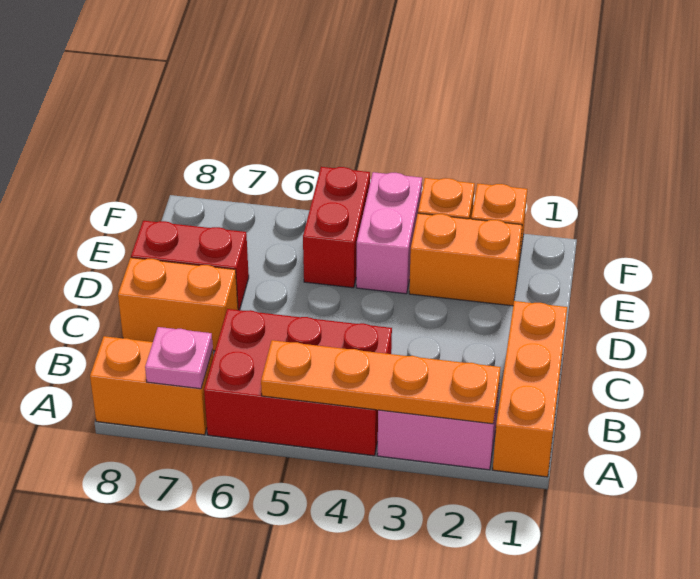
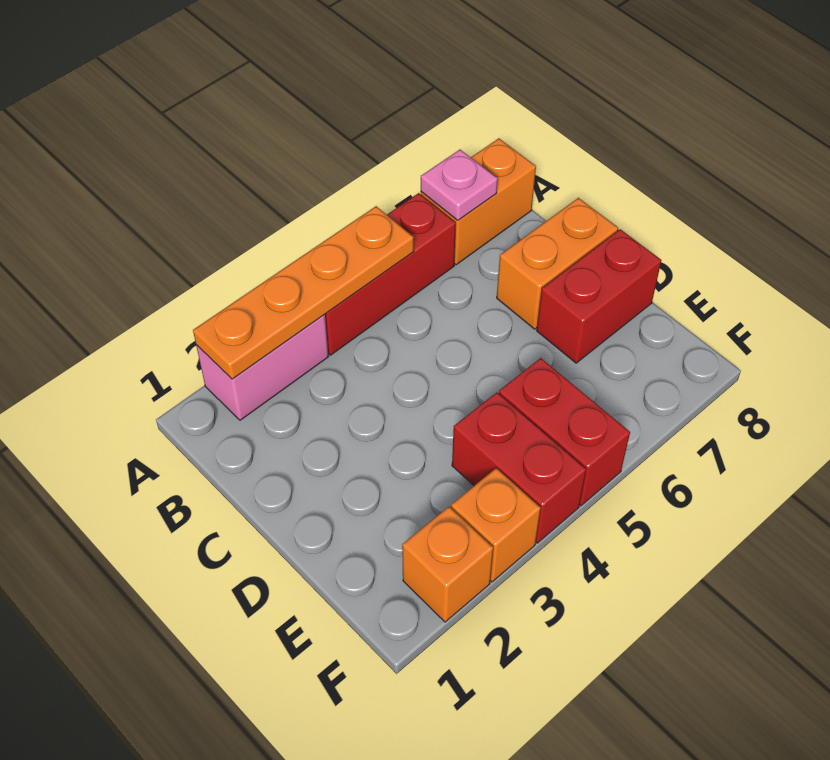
orange 1x3 brick [493,301,567,477] -> none
red 2x3 brick [204,309,392,456] -> red 1x3 brick [325,193,456,355]
orange 1x2 brick [409,213,522,306] -> none
pink 1x2 brick [356,172,422,294] -> red 1x2 brick [452,392,586,543]

